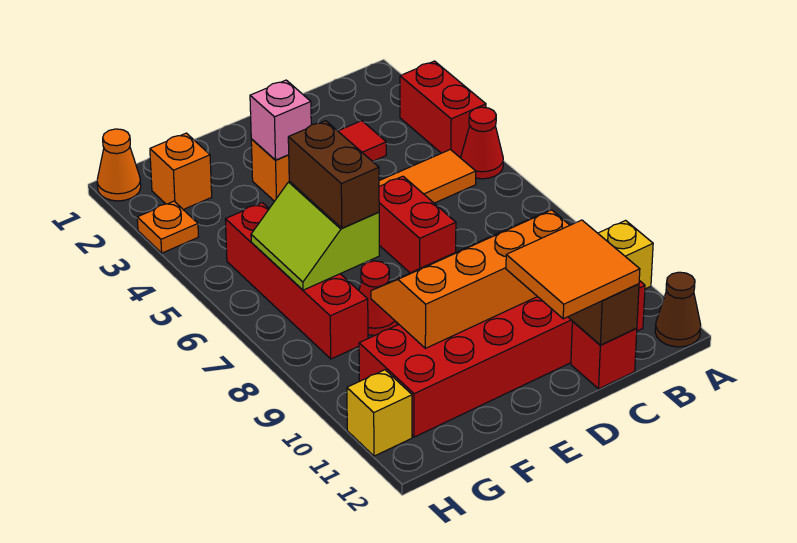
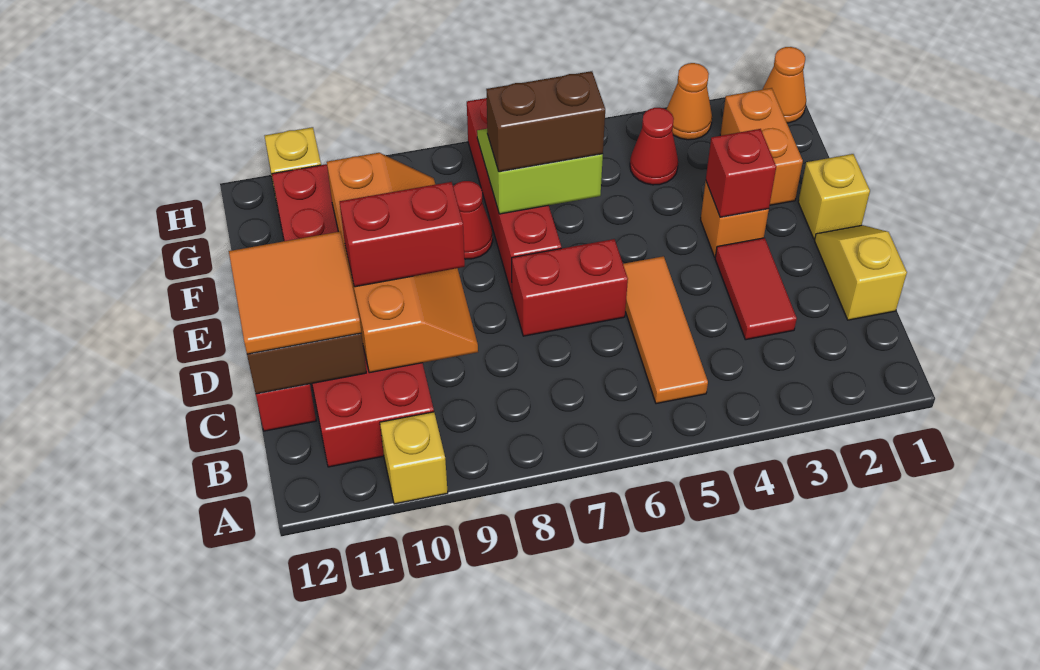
red 1x2 brick [400,61,486,157] -> red 1x2 brick moved to [340,182,465,287]
red 1x1 cone [461,107,503,179] -> red 1x1 cone moved to [630,108,678,185]
brown 1x1 cone [655,272,701,347] -> none
none -> yellow 1x2 slope [815,225,907,320]
none -> yellow 1x1 brick [798,154,870,239]
pink 1x1 brick [250,80,311,160] -> red 1x1 brick [706,129,776,217]
orange 1x1 brick [150,133,212,210] -> orange 1x2 brick [720,88,803,205]
red 1x4 brick [225,203,368,359] -> red 1x4 brick turned to [467,98,561,294]
orange 1x1 plate [137,201,198,253] -> orange 1x1 cone [667,63,712,140]

